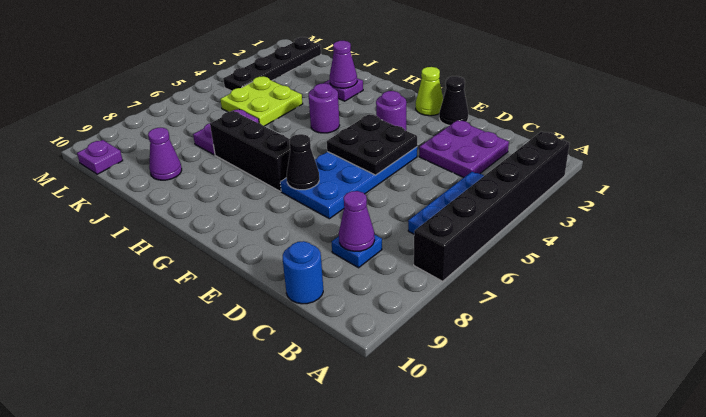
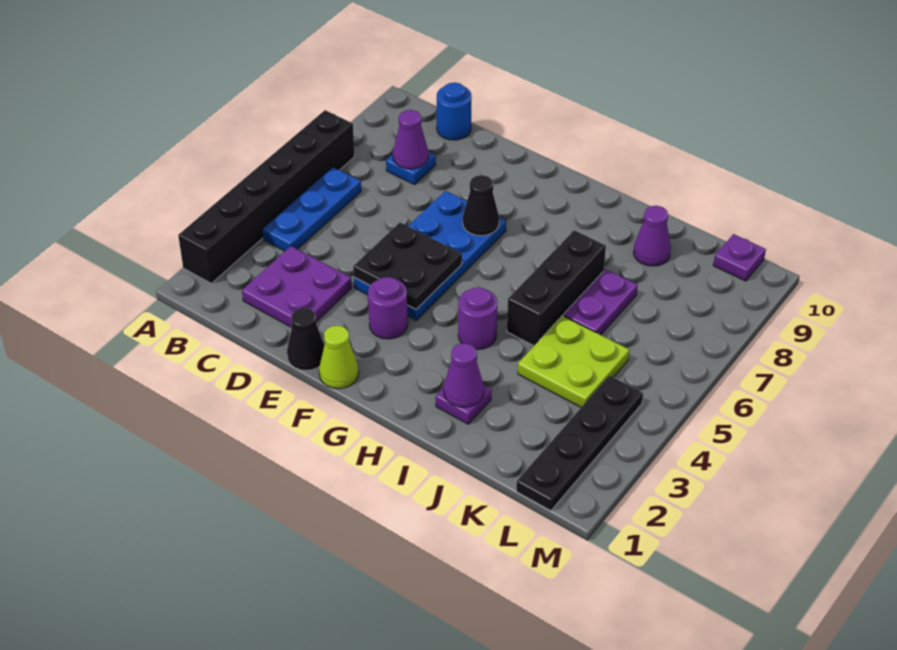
black 1x3 brick [210,111,290,191] -> black 1x3 brick turned to [507,230,606,346]

